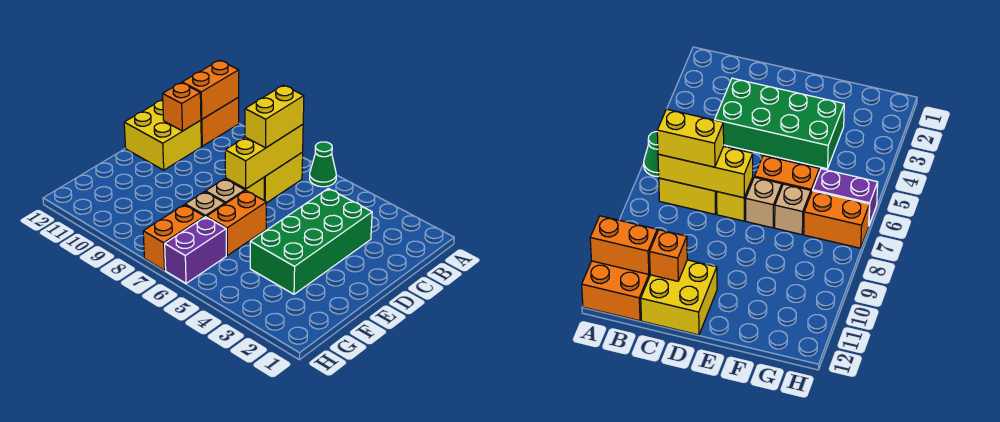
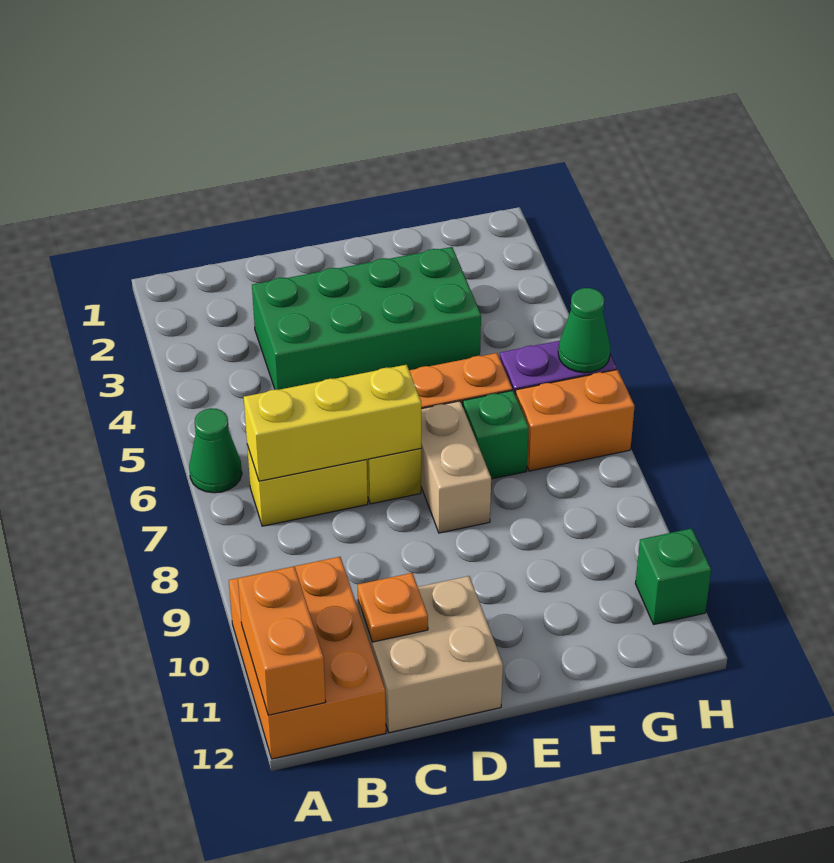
orange 2x2 brick [201,98,239,146] -> orange 2x3 brick [229,557,386,759]
orange 1x2 brick [182,60,239,119] -> orange 1x2 brick turned to [238,566,326,715]
yellow 1x2 brick [245,85,304,148] -> none
yellow 2x2 brick [124,100,201,170] -> tan 2x2 brick [358,576,503,733]
orange 1x1 brick [163,83,201,131] -> orange 1x1 plate [358,573,428,642]
tan 1x1 brick [206,179,245,204] -> tan 1x2 brick [421,401,491,533]
tan 1x1 brick [185,192,225,217] -> green 1x1 brick [463,390,529,479]
none -> green 1x1 cone [558,288,611,373]
none -> green 1x1 brick [635,528,711,624]

